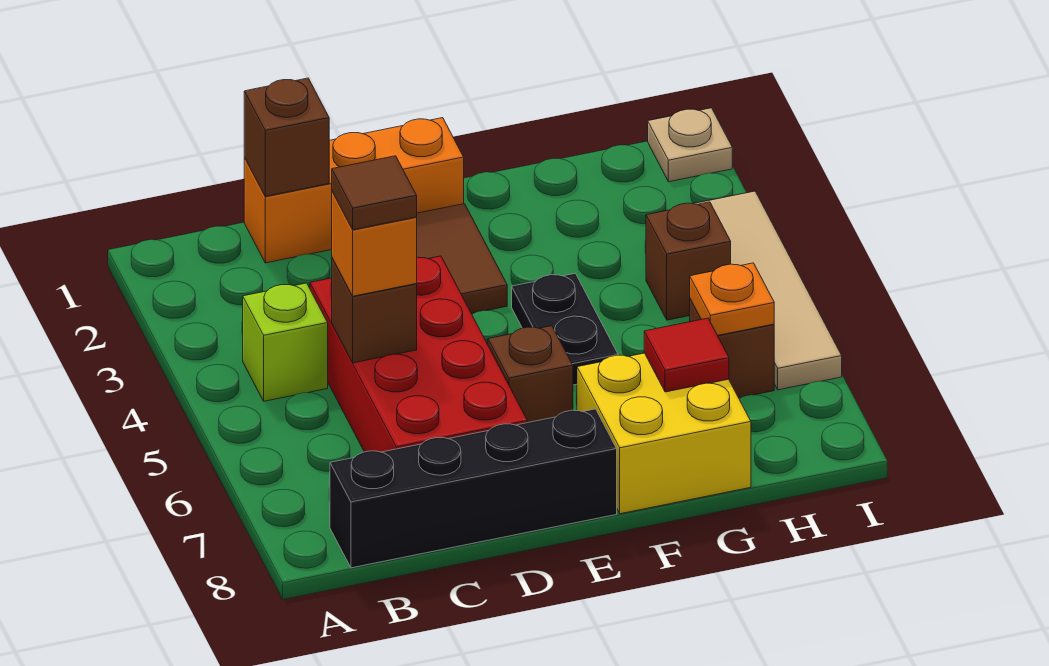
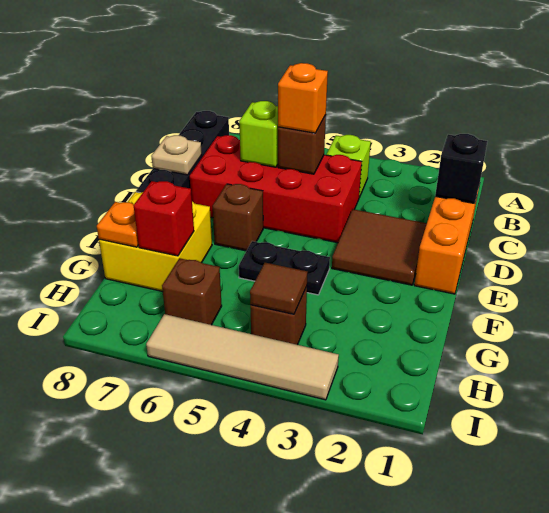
brown 1x1 brick [244,78,329,196] -> black 1x1 brick [435,134,487,204]
brown 1x1 tile [332,156,417,230] -> brown 1x1 tile moved to [250,263,307,314]
none -> lime 1x1 brick [239,101,278,167]
red 1x1 tile [644,318,729,392] -> red 1x1 brick [134,181,194,256]
orange 1x1 plate [690,263,774,335] -> orange 1x1 plate moved to [97,202,139,247]
tan 1x1 plate [648,108,732,182] -> tan 1x1 plate moved to [151,135,202,175]

